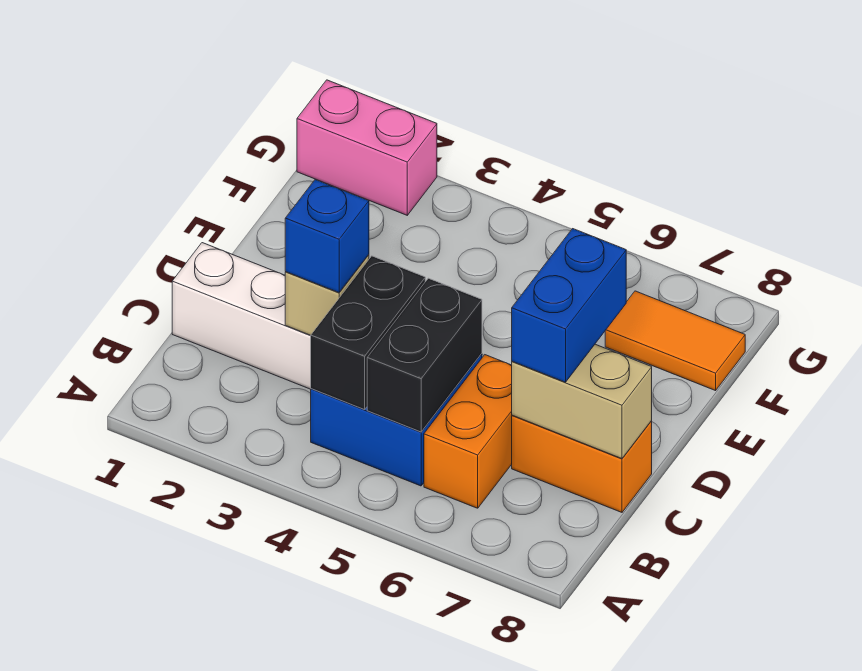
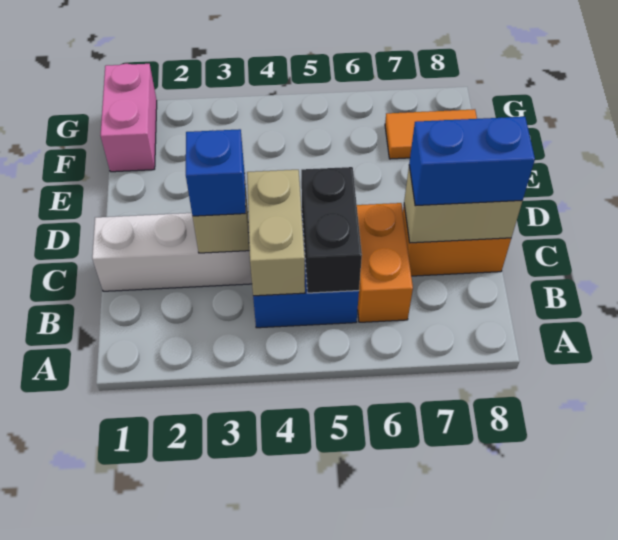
black 1x2 brick [311,256,425,410] -> tan 1x2 brick [247,170,305,296]
blue 1x2 brick [512,229,626,382] -> blue 1x2 brick turned to [409,117,535,206]
pink 1x2 brick [297,80,437,215] -> pink 1x2 brick turned to [101,64,157,172]

